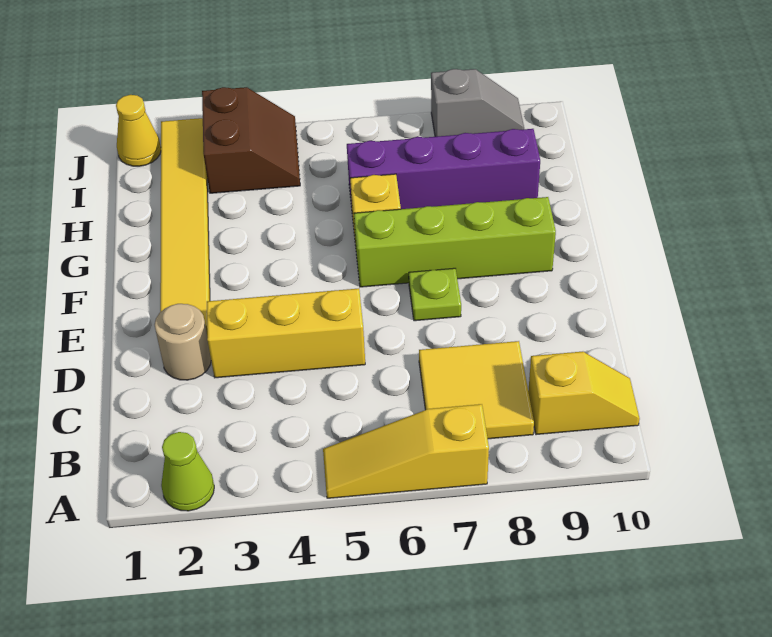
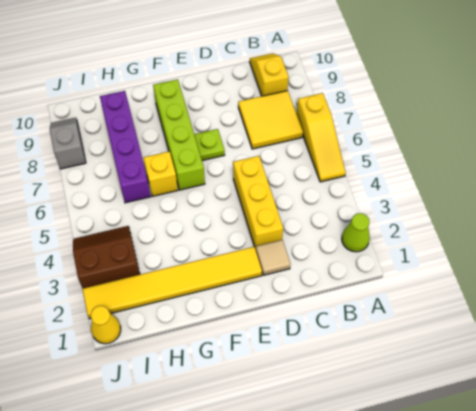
tan 1x1 round brick [155,304,211,380] -> tan 1x1 tile [256,240,291,275]

